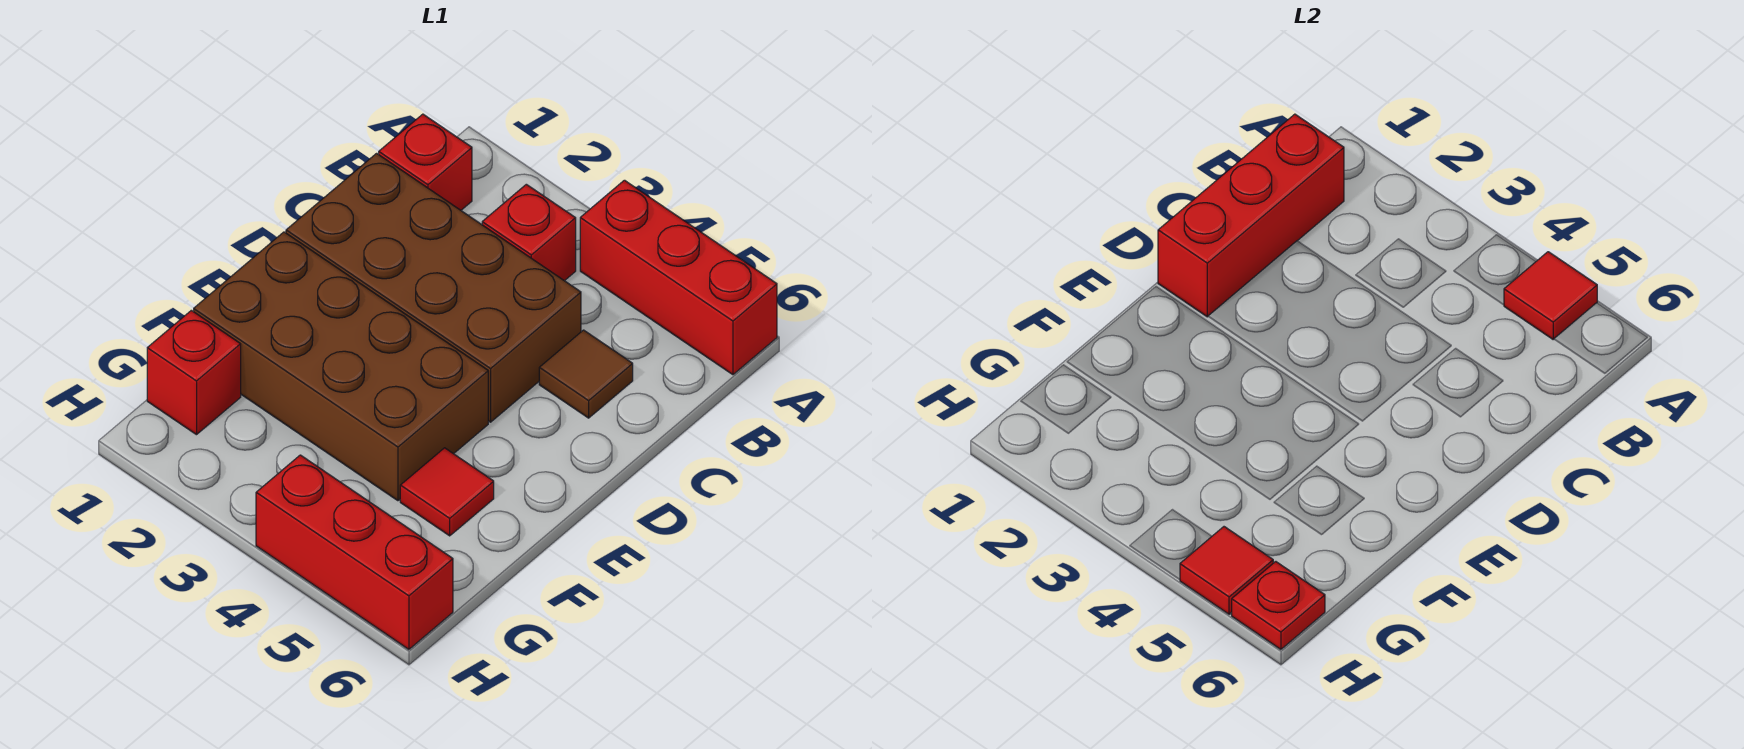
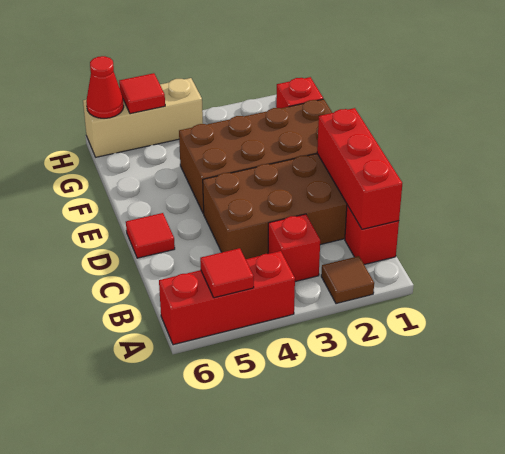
brown 1x1 tile [539,330,633,418] -> brown 1x1 tile moved to [321,256,374,304]
red 1x1 tile [400,448,494,536] -> red 1x1 tile moved to [126,213,175,258]
red 1x3 brick [256,455,453,649] -> tan 1x3 brick [83,78,203,157]
red 1x1 plate [1232,562,1325,649] -> red 1x1 cone [86,56,124,118]

